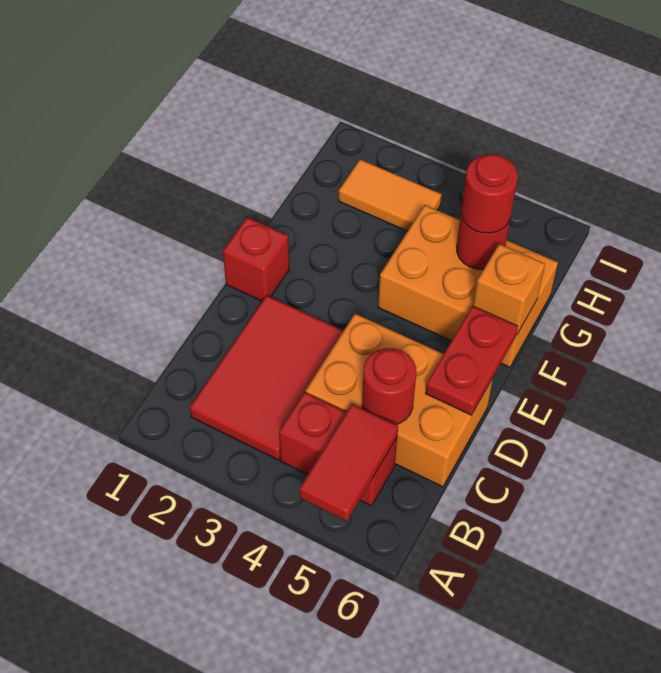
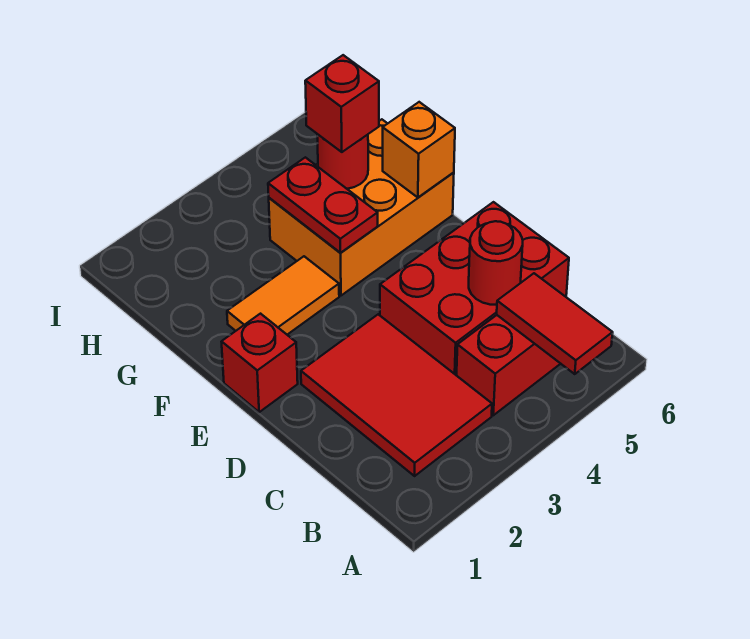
orange 2x3 brick [306,314,493,487] -> red 2x3 brick [380,202,569,376]
red 1x2 plate [425,306,518,415] -> red 1x2 plate moved to [268,157,378,253]
red 1x1 round brick [461,155,518,233] -> red 1x1 brick [305,55,379,152]
orange 1x2 tile [339,159,442,231] -> orange 1x2 tile moved to [227,256,339,335]

